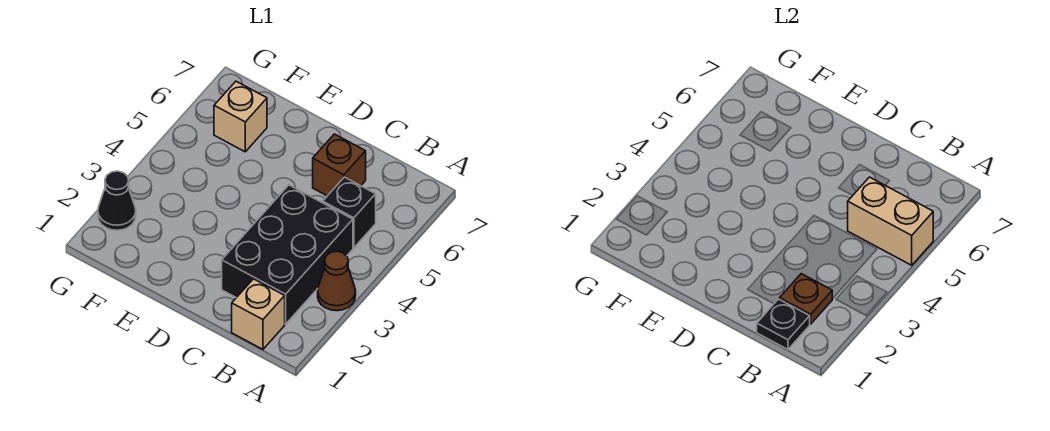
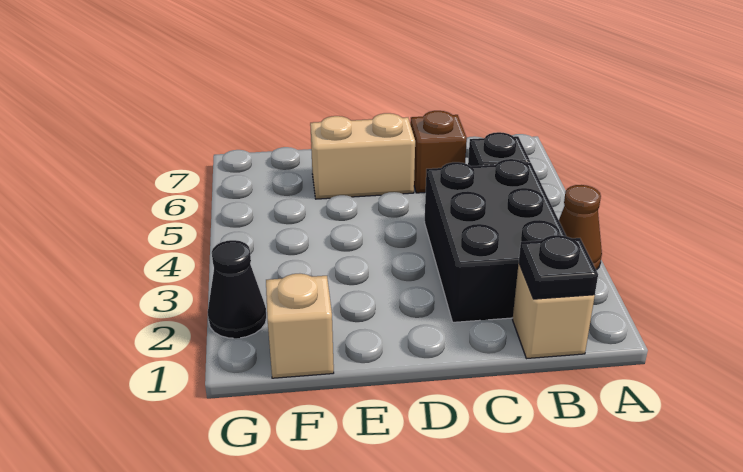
tan 1x2 brick [848,177,933,265] -> tan 1x2 brick moved to [310,113,415,199]
brown 1x1 plate [780,274,832,324] -> none
tan 1x1 brick [214,81,267,152] -> tan 1x1 brick moved to [266,274,334,378]

